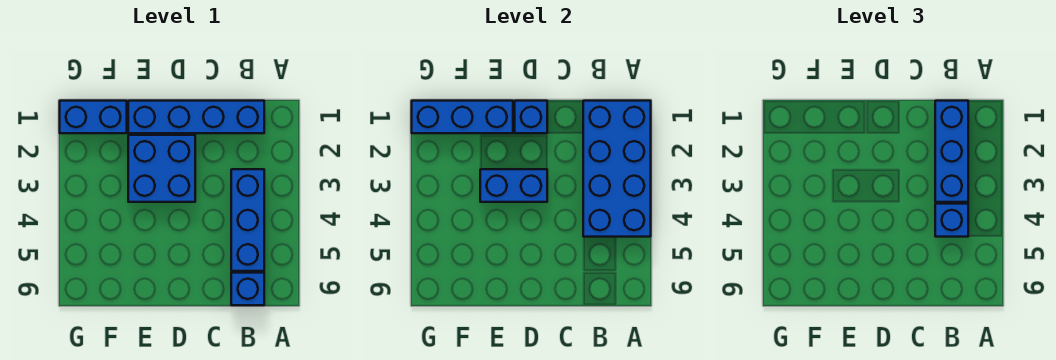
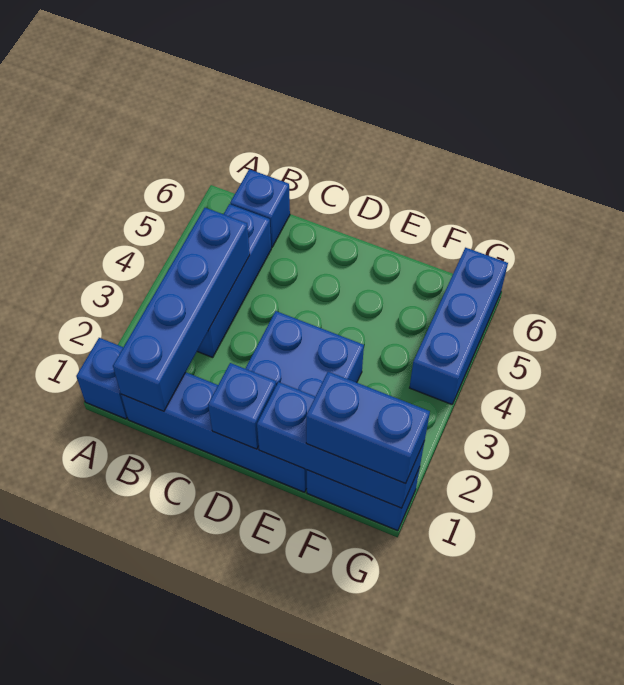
blue 2x4 brick [583,101,651,237] -> blue 1x4 brick [113,208,250,411]
blue 1x3 brick [935,101,968,202] -> blue 1x3 brick moved to [410,248,508,404]
blue 1x1 brick [935,204,968,237] -> blue 1x1 brick moved to [76,338,127,419]
blue 1x2 brick [480,169,547,202] -> blue 1x2 brick moved to [306,372,430,484]

